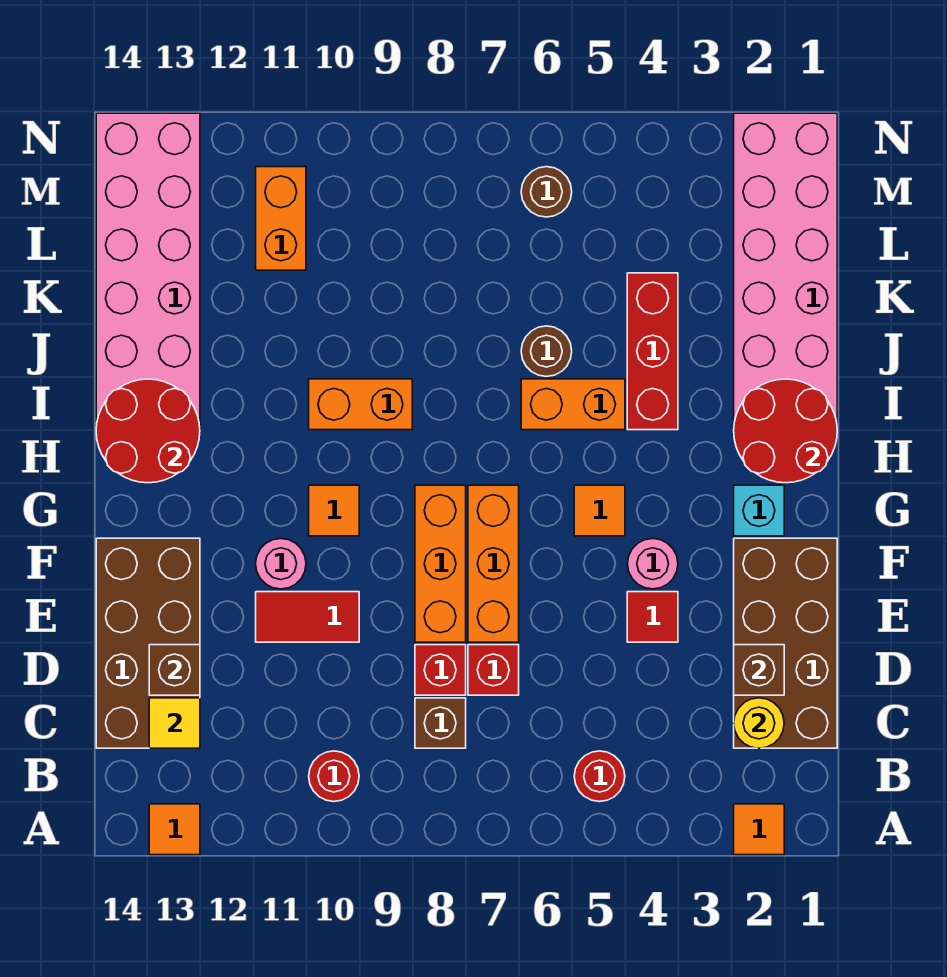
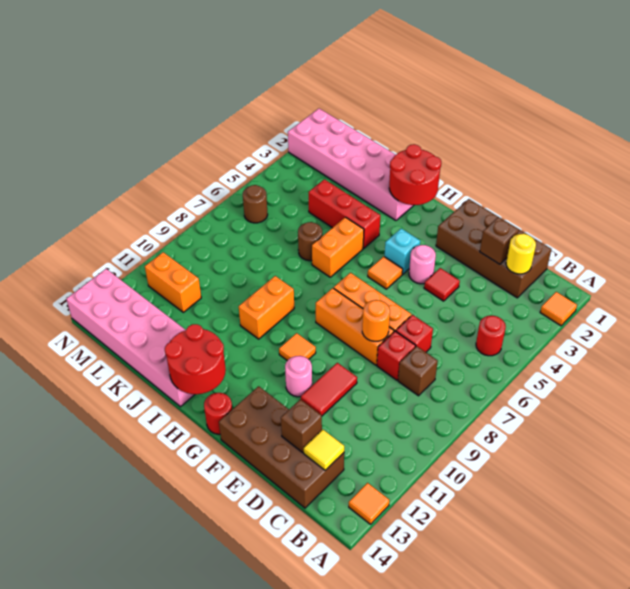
red 1x1 round brick [309,751,359,801] -> red 1x1 round brick moved to [204,393,232,434]
none -> orange 1x1 round brick [362,300,390,341]
cyan 1x1 brick [734,485,784,536] -> cyan 1x1 brick moved to [385,228,420,274]

